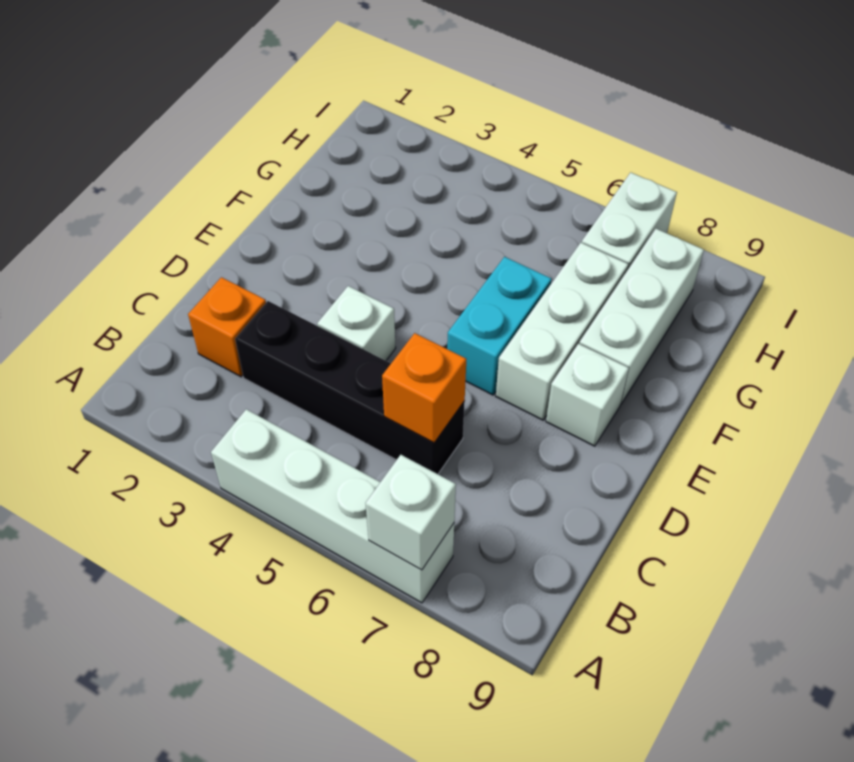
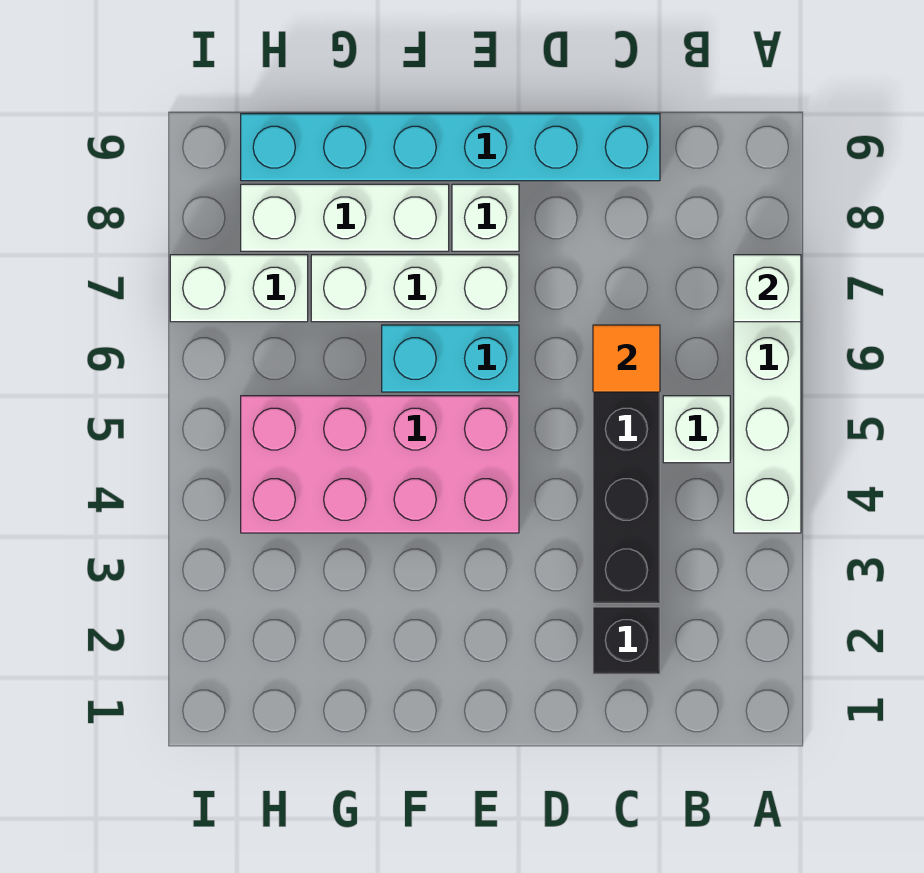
orange 1x1 brick [188,277,266,377] -> black 1x1 brick [593,607,660,674]
orange 1x1 brick [382,333,466,443] -> orange 1x1 tile [593,325,660,392]
none -> cyan 1x6 brick [241,114,660,181]
white 1x1 brick [317,286,396,361] -> white 1x1 brick moved to [663,396,730,463]
none -> pink 2x4 brick [241,396,519,533]

